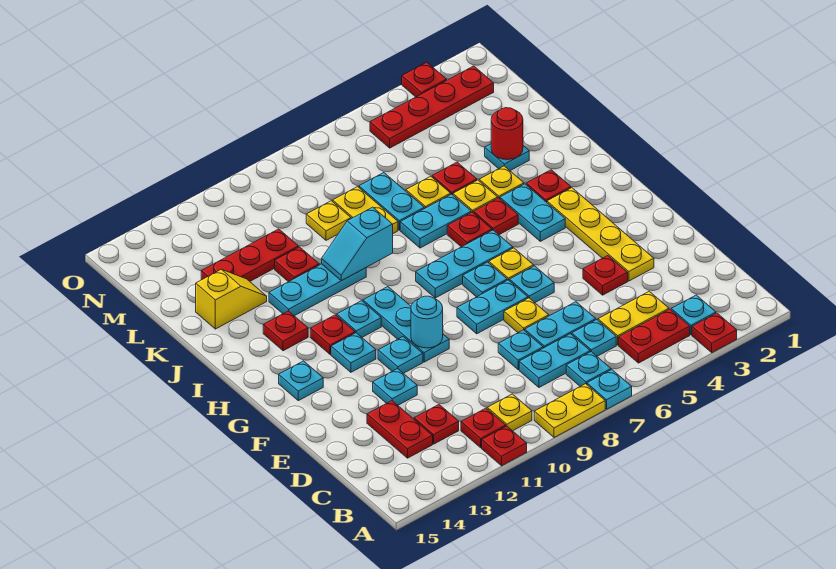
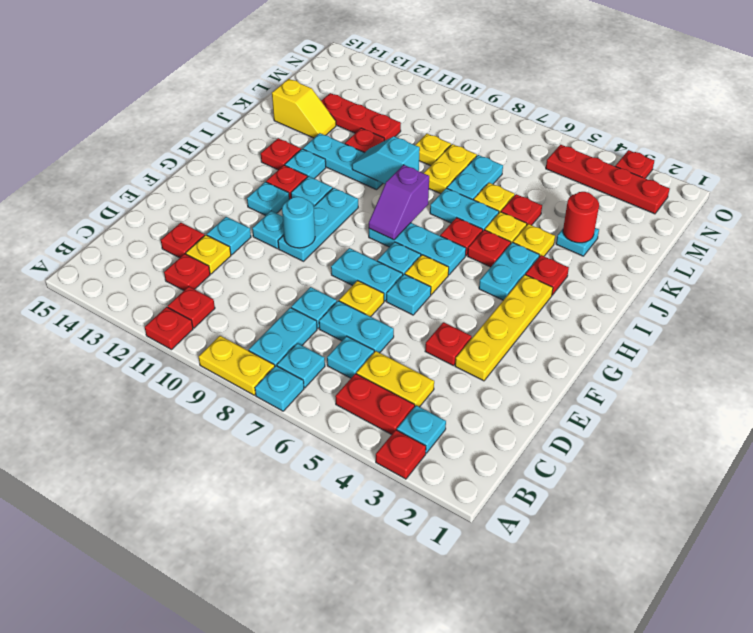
yellow 1x1 plate [487,394,532,431] -> yellow 1x1 plate moved to [186,235,231,274]
cyan 1x2 plate [519,334,590,387] -> cyan 1x2 plate turned to [249,308,317,366]
red 1x2 plate [367,401,433,458] -> red 1x1 plate [161,223,205,258]
cyan 1x1 plate [279,361,323,401] -> cyan 1x1 plate moved to [285,149,326,179]
none -> purple 1x2 slope [369,165,429,240]

